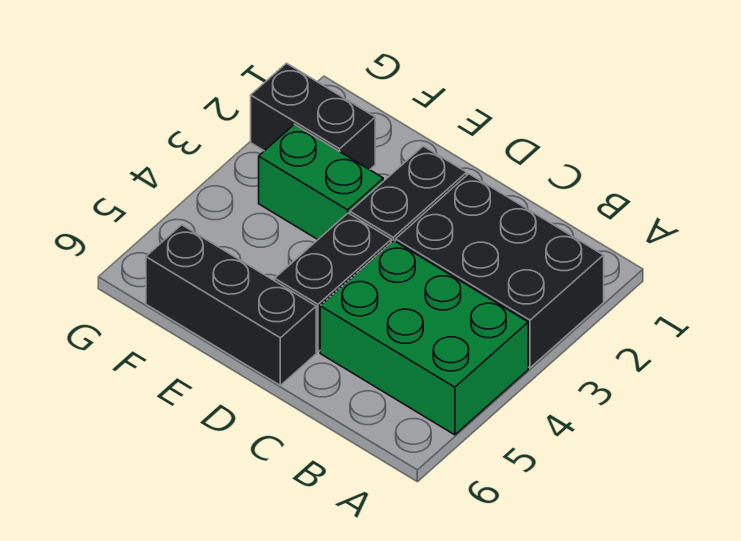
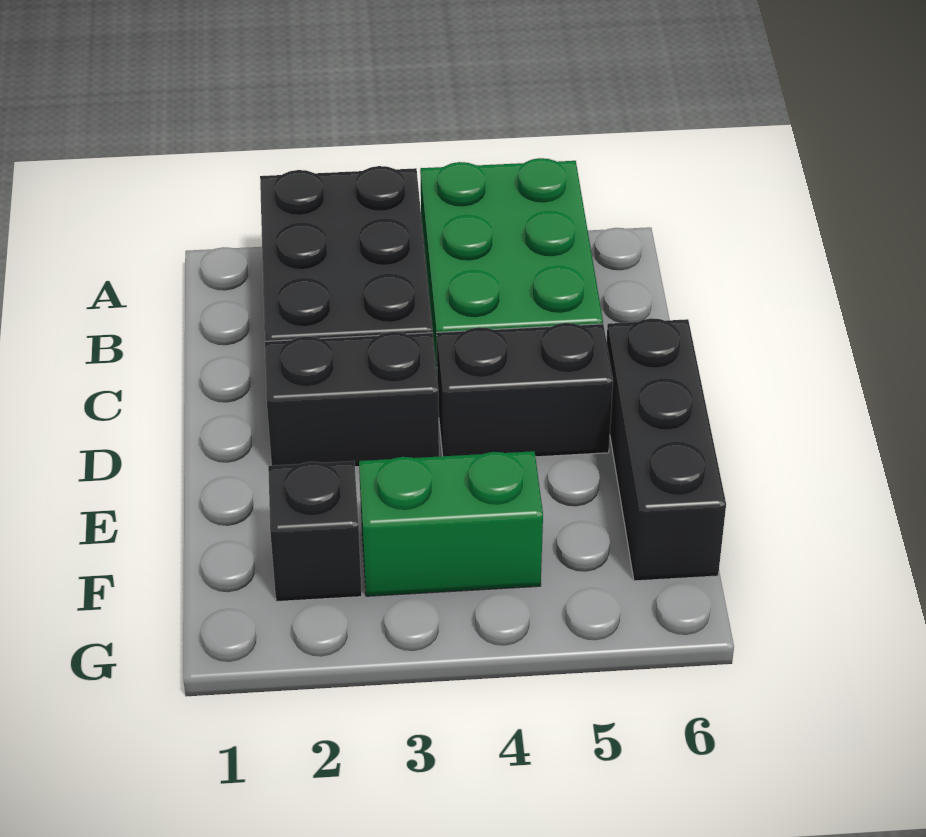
green 1x2 brick [259,124,383,239] -> green 1x2 brick turned to [359,451,543,596]
black 1x2 brick [251,63,375,170] -> black 1x1 brick [268,461,362,602]

